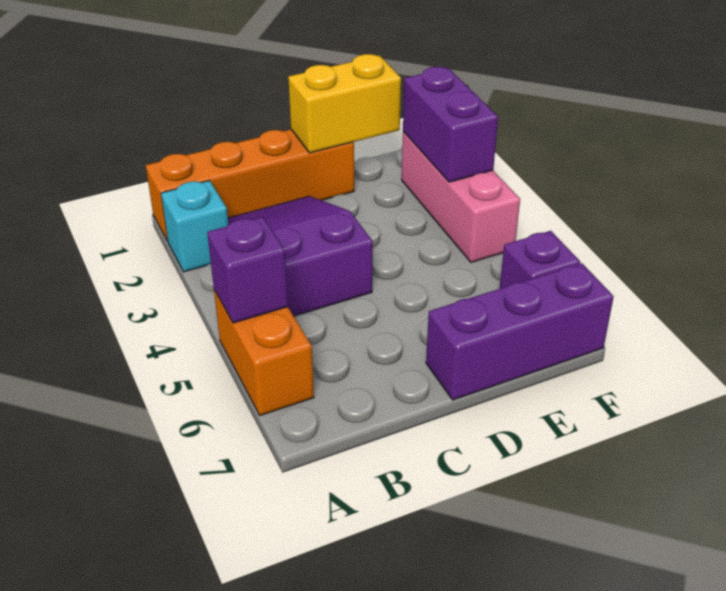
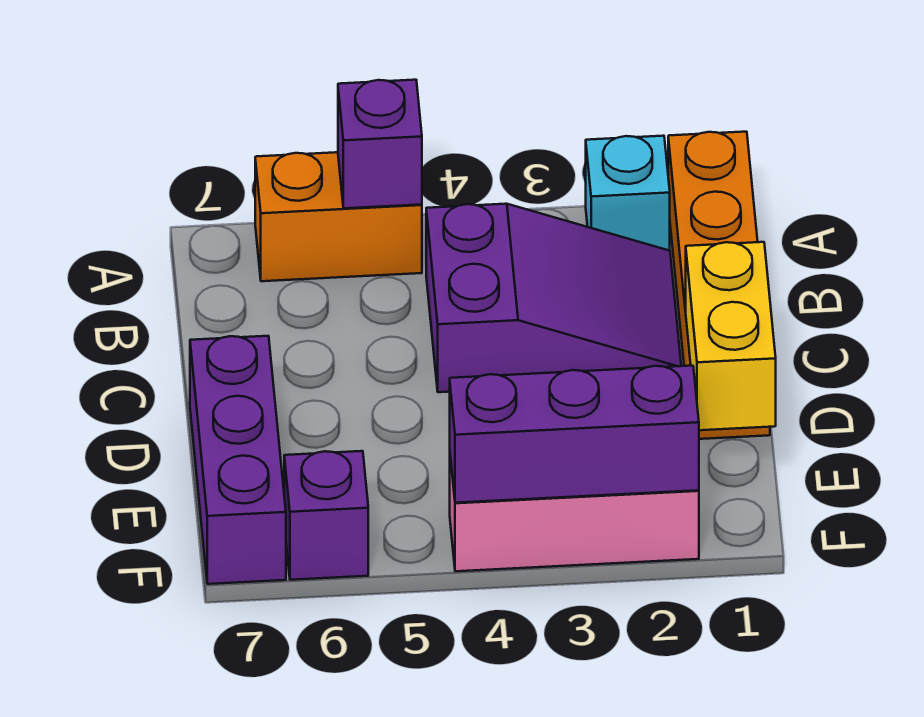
purple 1x2 brick [403,67,498,182] -> purple 1x3 brick [450,366,699,503]

